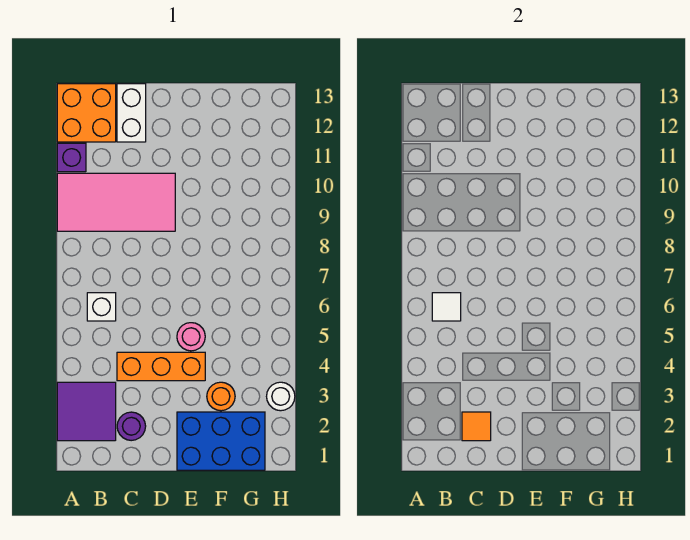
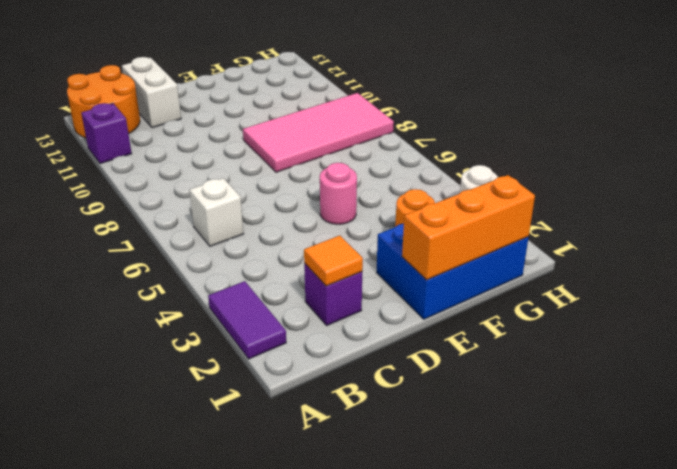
purple 2x2 tile [57,382,116,441] -> purple 1x2 tile [208,281,286,359]
pink 2x4 tile [57,173,175,231] -> pink 2x4 tile moved to [243,93,394,172]
orange 2x2 brick [57,84,116,142] -> orange 2x2 round brick [67,65,140,138]
white 1x1 tile [432,293,461,321] -> none
purple 1x1 round brick [117,412,146,441] -> purple 1x1 brick [304,263,362,325]
orange 1x3 brick [117,352,205,381] -> orange 1x3 brick moved to [402,175,535,280]

